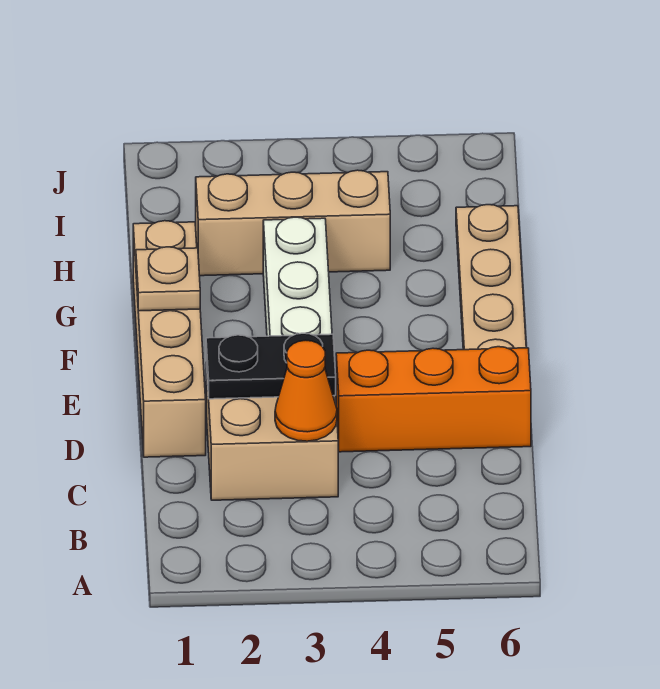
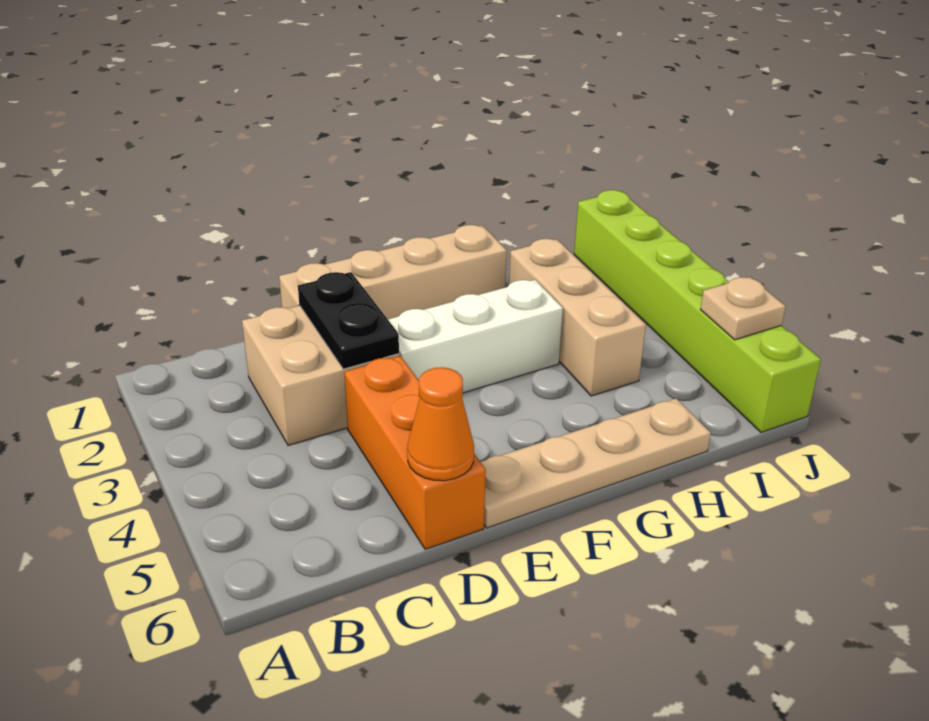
orange 1x1 cone [275,340,337,441] -> orange 1x1 cone moved to [407,367,474,481]
tan 1x1 plate [136,247,200,311] -> tan 1x1 plate moved to [700,277,786,340]
none -> lime 1x6 brick [574,190,821,432]

